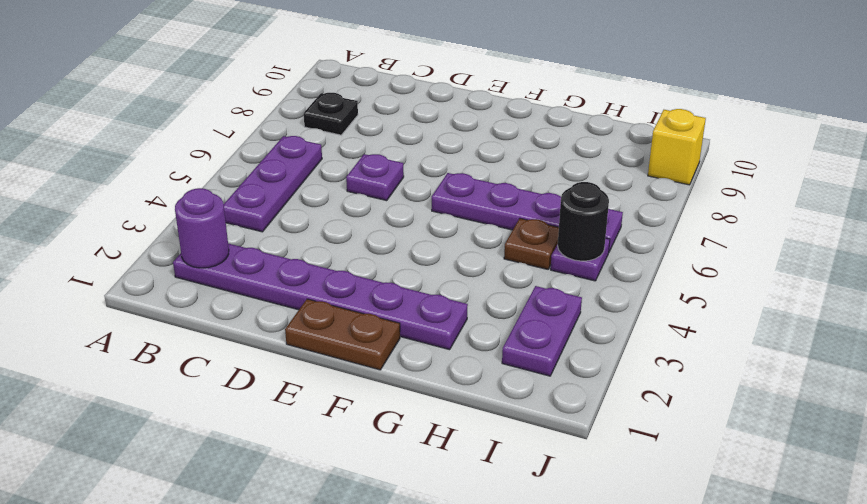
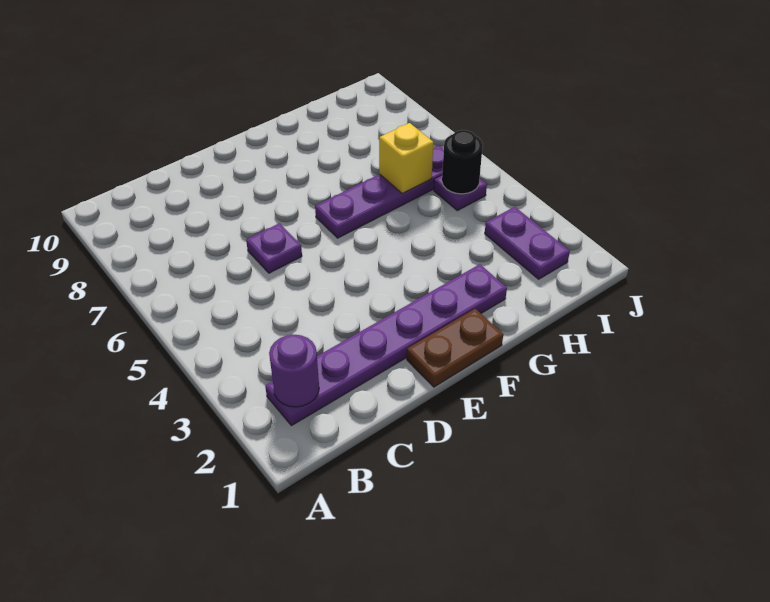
purple 1x3 plate [224,136,322,232] -> none
black 1x1 plate [304,93,358,135] -> none
brown 1x1 plate [504,218,559,269] -> none
yellow 1x1 brick [648,109,706,185] -> yellow 1x1 brick moved to [379,123,433,194]

